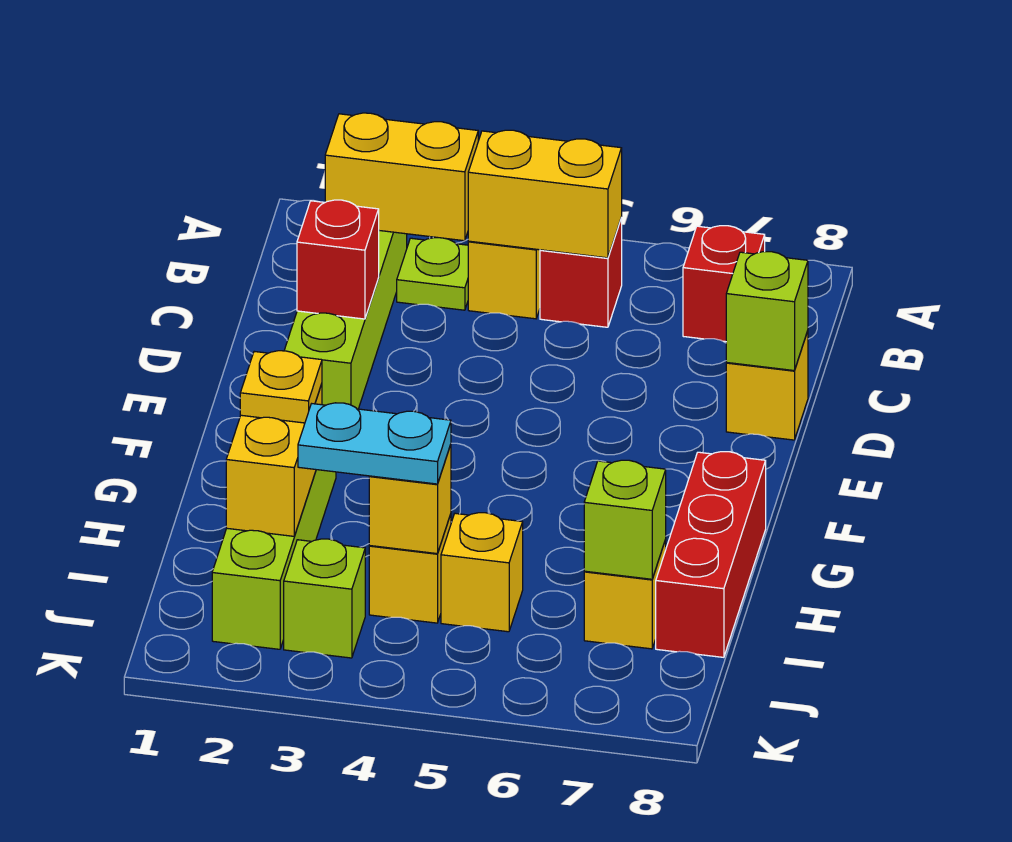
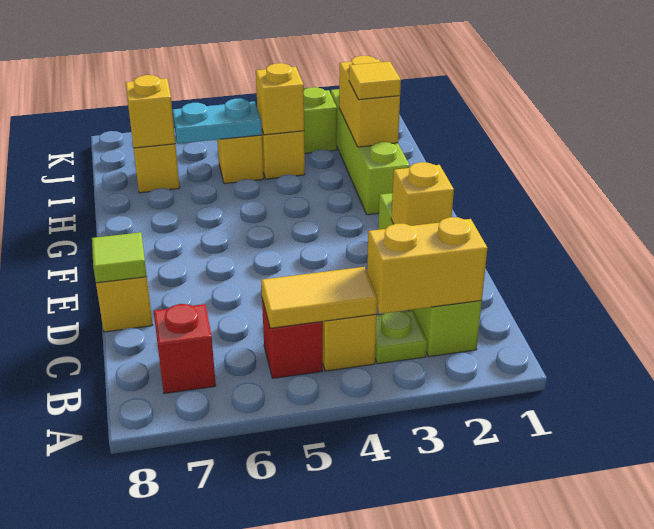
yellow 1x2 brick [468,130,622,258] -> yellow 1x2 tile [261,267,377,328]
red 1x1 brick [297,200,379,319] -> yellow 1x1 brick [391,162,454,226]
lime 1x1 brick [726,252,808,371] -> lime 1x1 tile [92,232,147,283]
red 1x3 brick [656,452,766,657] -> none
yellow 1x1 plate [240,351,322,423] -> yellow 1x1 tile [349,61,401,100]
cyan 1x2 plate [298,403,451,484] -> cyan 1x2 plate moved to [172,99,262,143]
lime 1x1 brick [584,460,666,579] -> yellow 1x1 brick [125,75,175,148]

